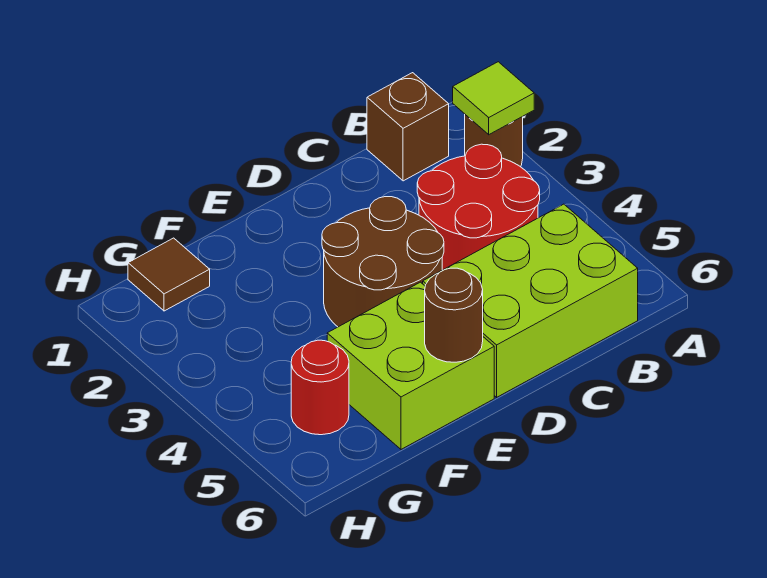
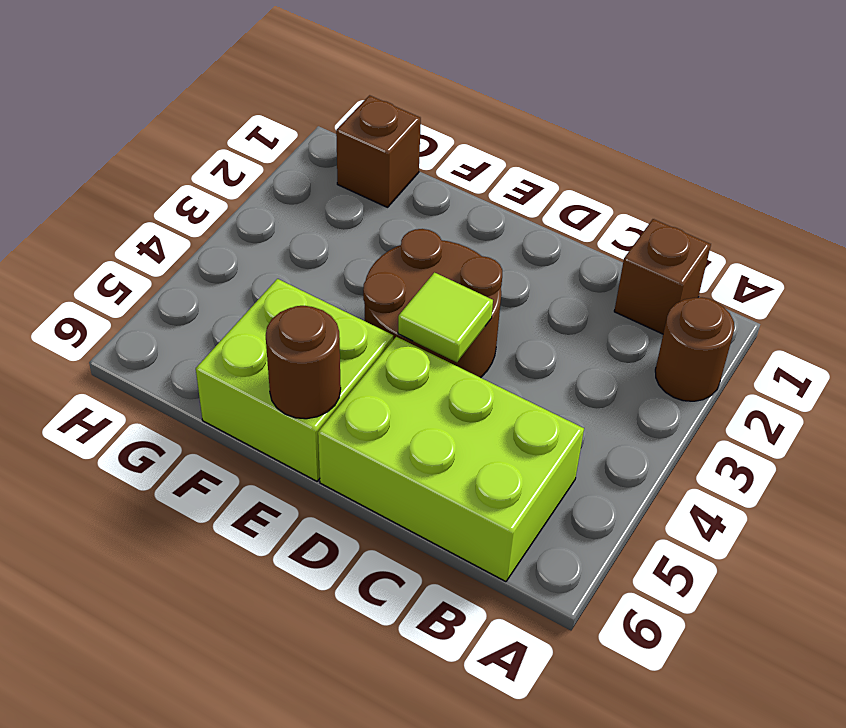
lime 1x1 tile [453,62,534,135] -> lime 1x1 tile moved to [398,273,493,362]
red 2x2 round brick [417,144,540,270] -> none
brown 1x1 tile [128,238,210,311] -> brown 1x1 brick [336,95,421,207]
red 1x1 round brick [291,340,349,435] -> none

